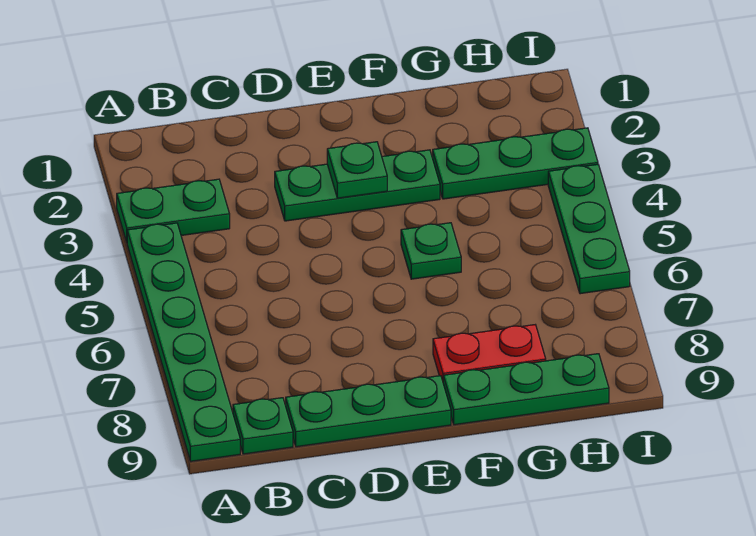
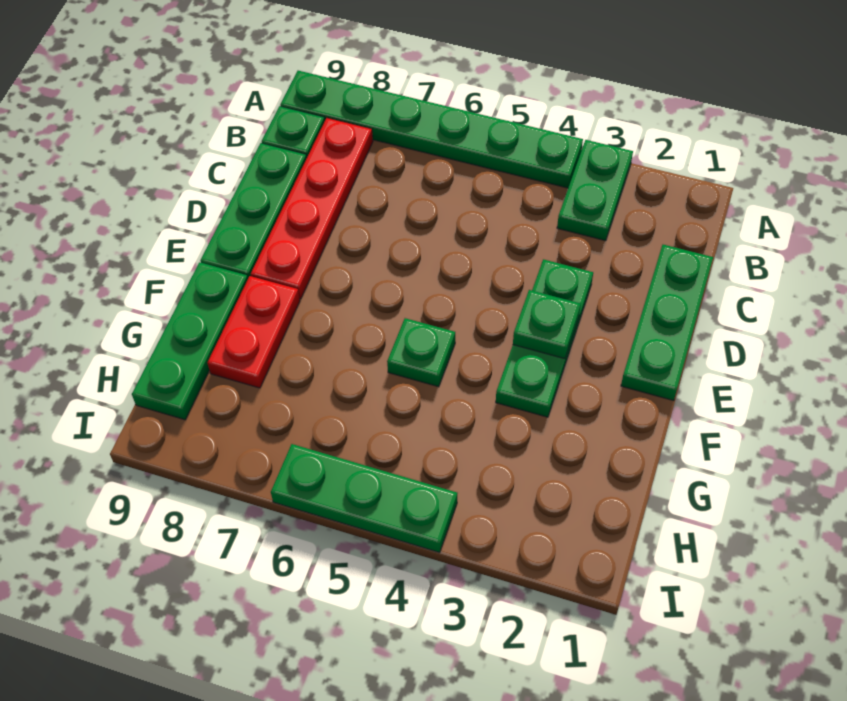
none -> red 1x4 plate [251,118,373,299]
green 1x3 plate [433,128,598,199] -> green 1x3 plate moved to [621,245,713,401]

